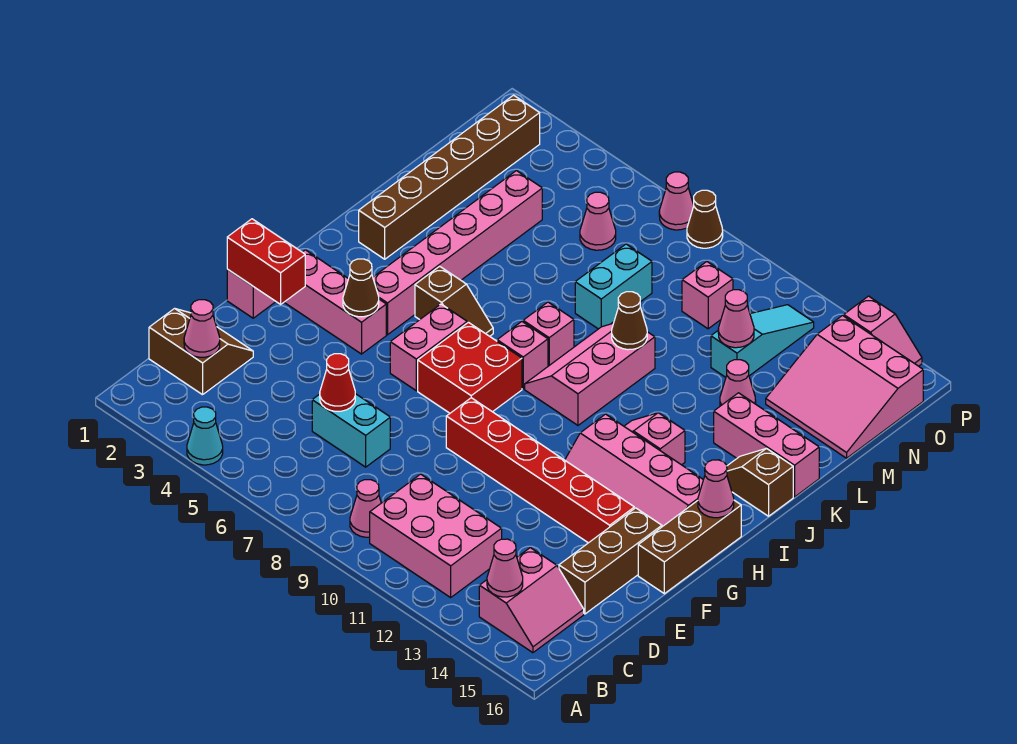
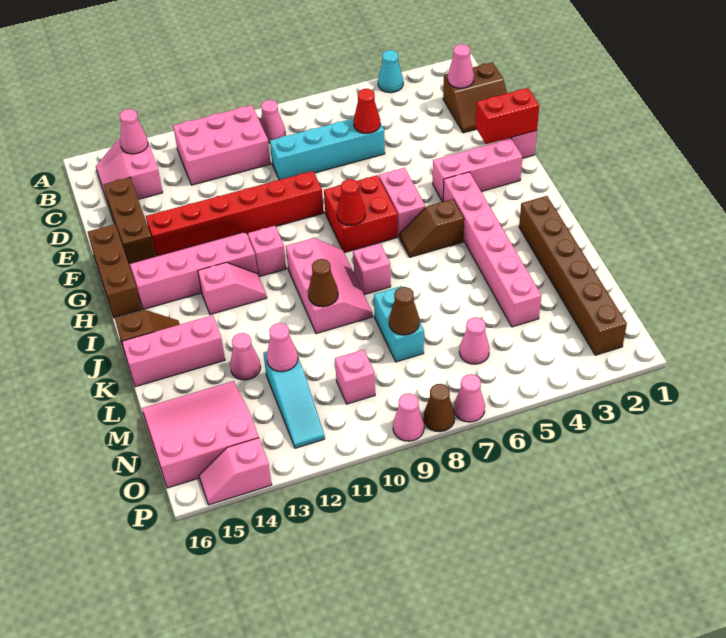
cyan 1x2 brick [312,394,390,467] -> cyan 1x4 brick [270,118,385,180]
brown 1x1 cone [343,259,379,317] -> brown 1x1 cone moved to [389,287,419,335]
none -> red 1x1 cone [337,179,365,225]
pink 1x1 cone [698,460,734,518] -> pink 1x1 cone moved to [393,393,424,441]
pink 1x1 brick [497,322,548,389] -> pink 1x1 brick moved to [248,226,286,277]

